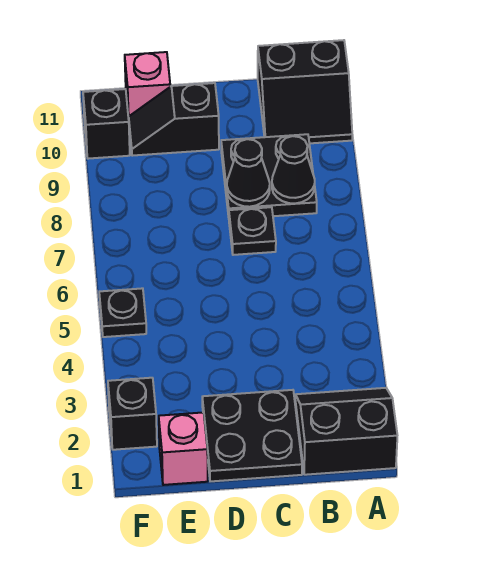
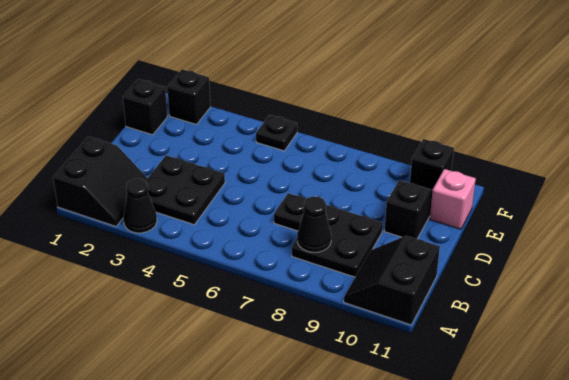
black 2x2 plate [202,390,302,481] -> black 2x2 plate moved to [146,155,225,225]
black 1x1 cone [227,139,270,207] -> black 1x1 cone moved to [123,178,157,233]
pink 1x1 brick [159,413,208,485] -> black 1x1 brick [123,79,167,135]

